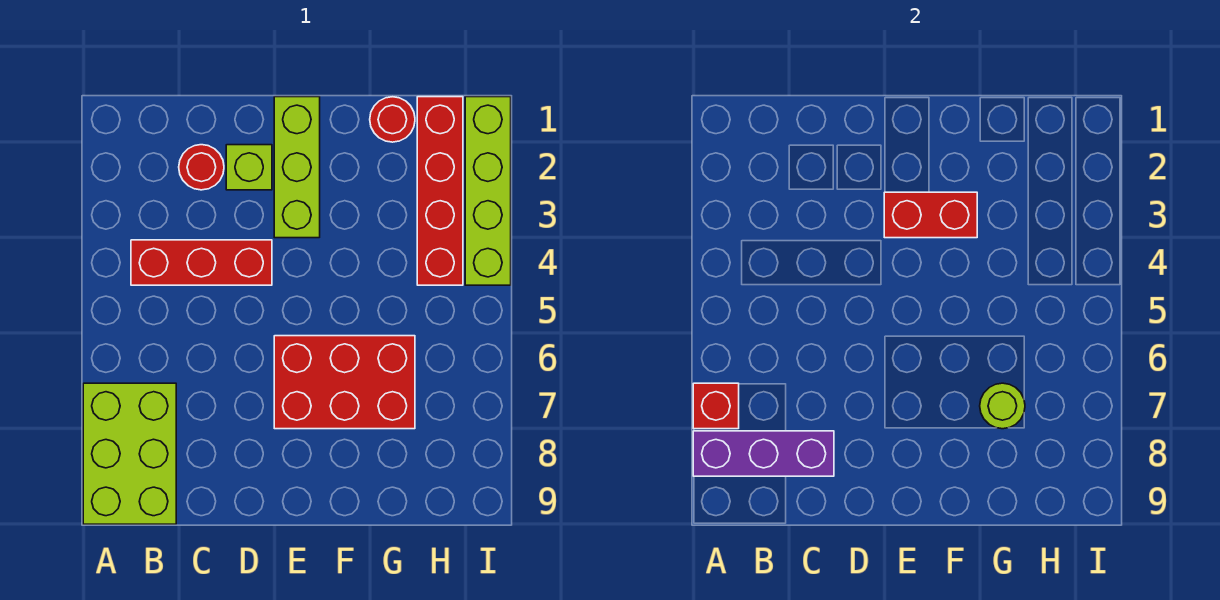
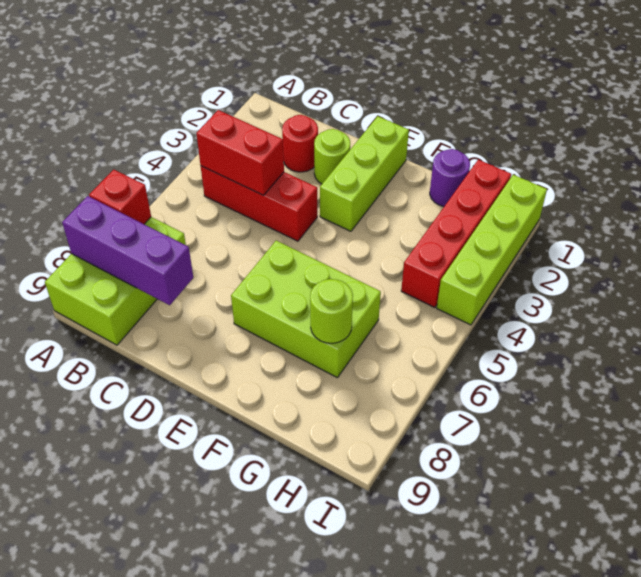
lime 1x1 brick [226,145,272,190] -> lime 1x1 round brick [314,129,350,184]
red 1x2 brick [884,192,977,238] -> red 1x2 brick moved to [196,110,284,195]
red 2x3 brick [274,336,415,429] -> lime 2x3 brick [231,241,381,378]
red 1x1 round brick [370,97,415,142] -> purple 1x1 round brick [430,149,470,206]

